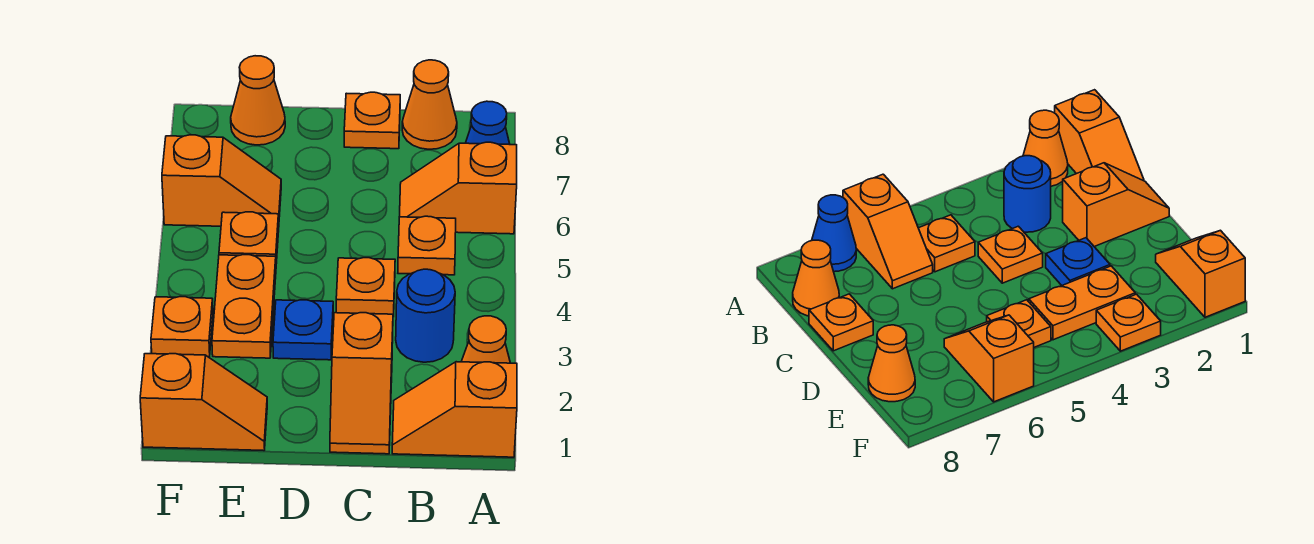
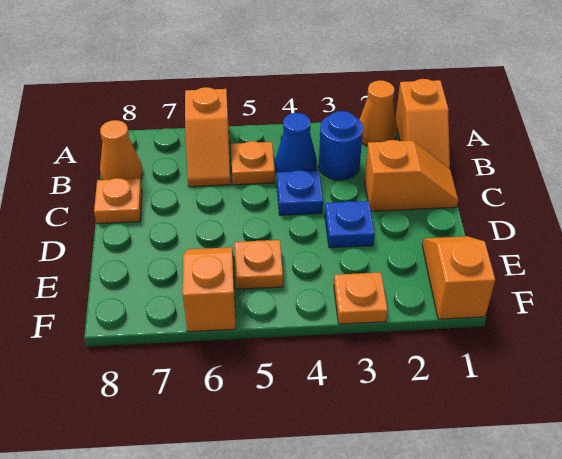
blue 1x1 cone [466,101,510,145] -> blue 1x1 cone moved to [276,113,317,172]
orange 1x1 plate [336,258,395,317] -> blue 1x1 plate [277,170,323,215]
orange 1x2 plate [212,255,276,358] -> none
orange 1x1 cone [231,56,285,145] -> none

